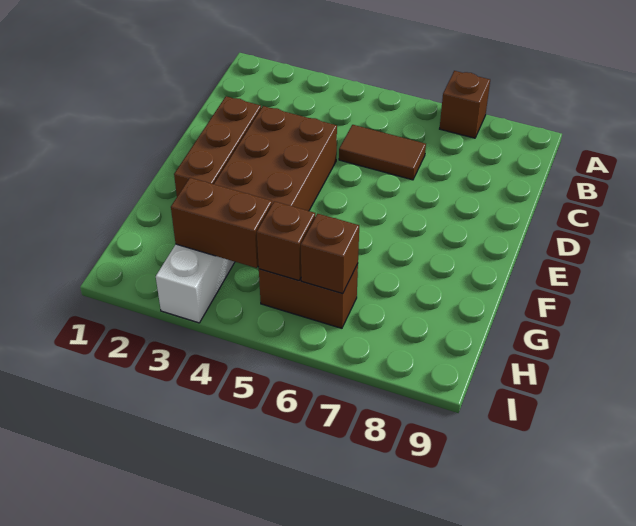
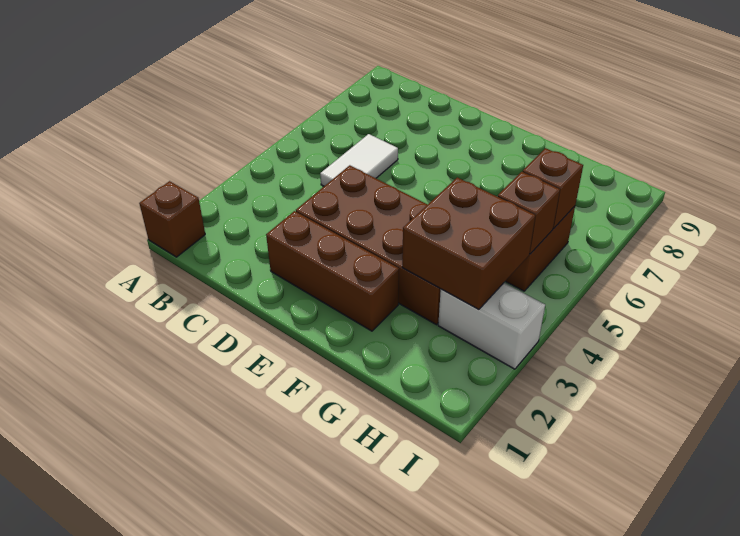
brown 1x1 brick [440,71,490,138] -> brown 1x1 brick moved to [139,181,205,257]
brown 1x2 tile [339,125,426,180] -> white 1x2 tile [320,134,398,186]
brown 1x2 brick [171,178,272,268] -> brown 2x2 brick [402,177,535,310]

